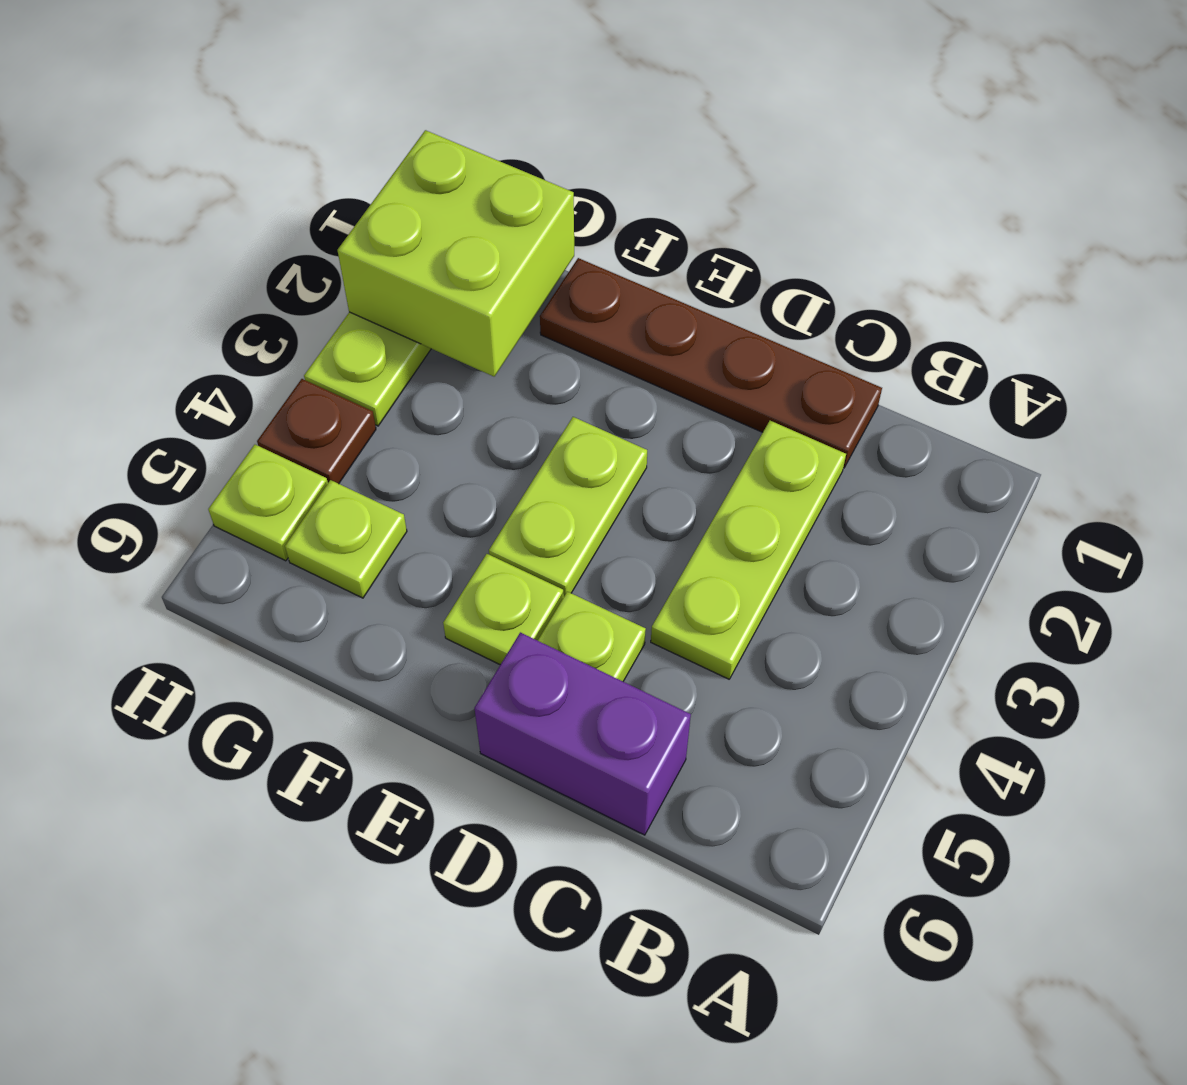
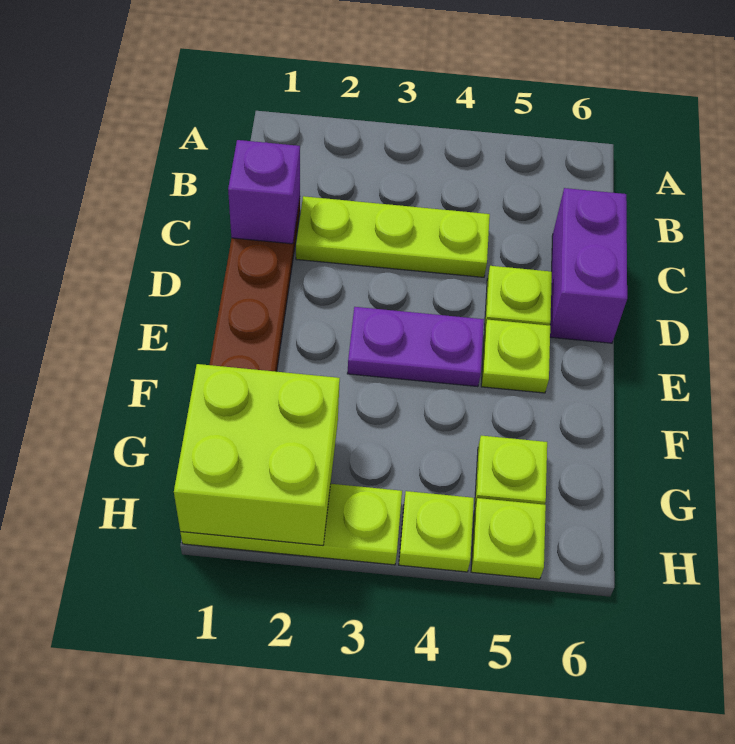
none -> purple 1x1 brick [228,140,300,244]
lime 1x2 plate [489,417,647,596] -> purple 1x2 plate [347,307,484,387]
brown 1x1 plate [257,379,376,484] -> lime 1x1 plate [399,491,474,572]

